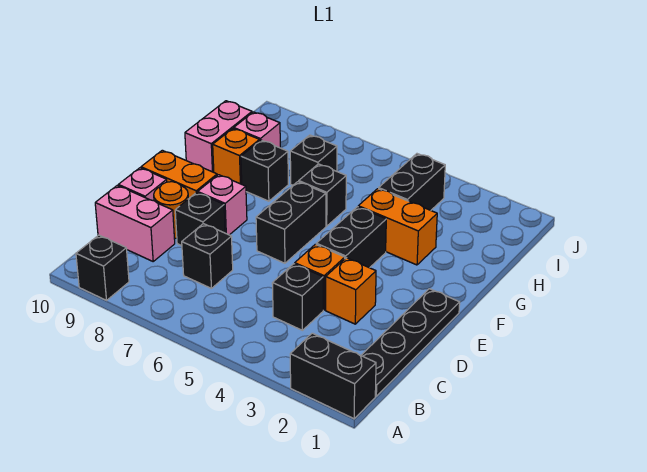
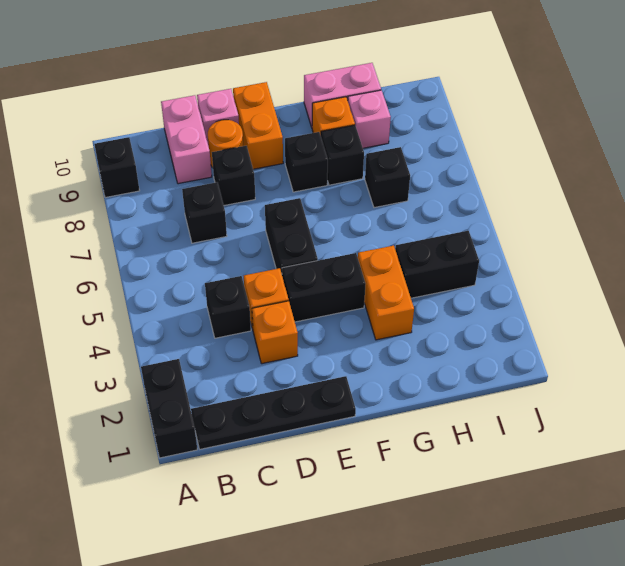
black 1x2 brick [256,182,326,263] -> black 1x2 brick turned to [265,198,318,273]
pink 1x1 brick [198,175,247,235] -> none
black 1x1 brick [299,164,346,226] -> black 1x1 brick moved to [285,132,328,192]

